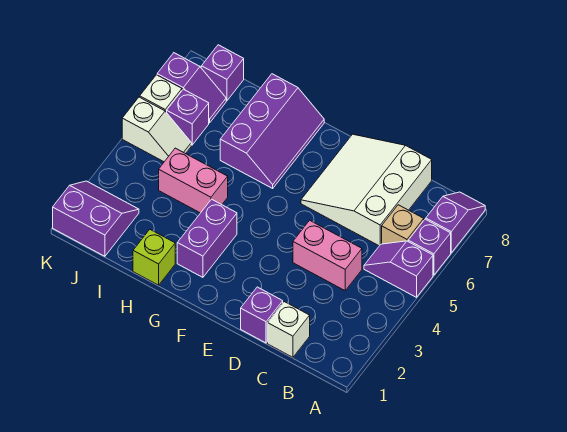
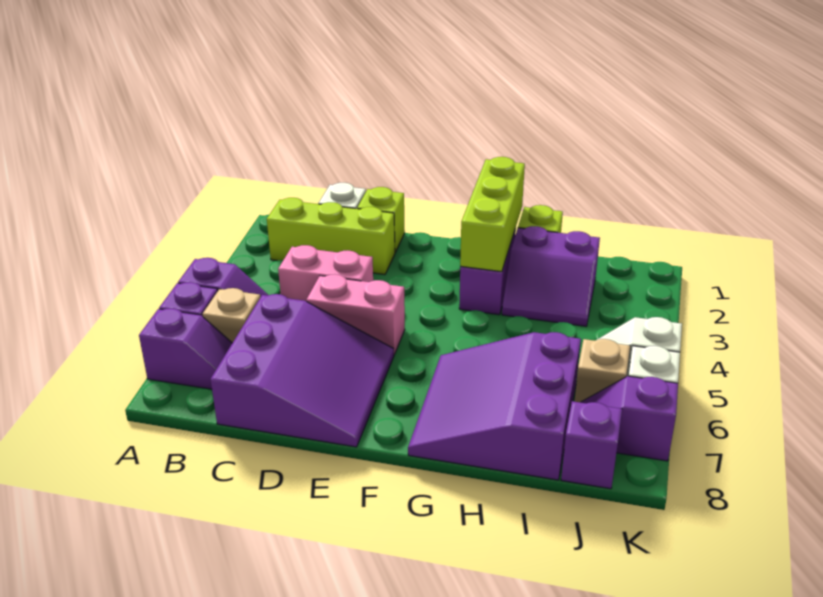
purple 1x2 slope [426,192,485,253] -> purple 1x2 slope turned to [139,308,232,389]
none -> lime 1x3 brick [267,198,395,275]
white 3x3 slope [301,134,432,246] -> purple 3x3 slope [210,294,394,447]
purple 1x1 brick [241,287,283,343] -> lime 1x1 brick [357,187,405,252]
none -> lime 1x3 brick [460,157,525,272]
purple 2x3 slope [220,74,324,188] -> purple 3x3 slope [408,332,581,480]
pink 1x2 brick [159,148,228,213] -> pink 1x2 brick moved to [306,274,405,355]
purple 2x2 slope [53,181,139,256] -> purple 2x2 slope moved to [502,226,600,326]
purple 1x1 brick [167,89,209,145] -> tan 1x1 brick [575,339,630,402]

